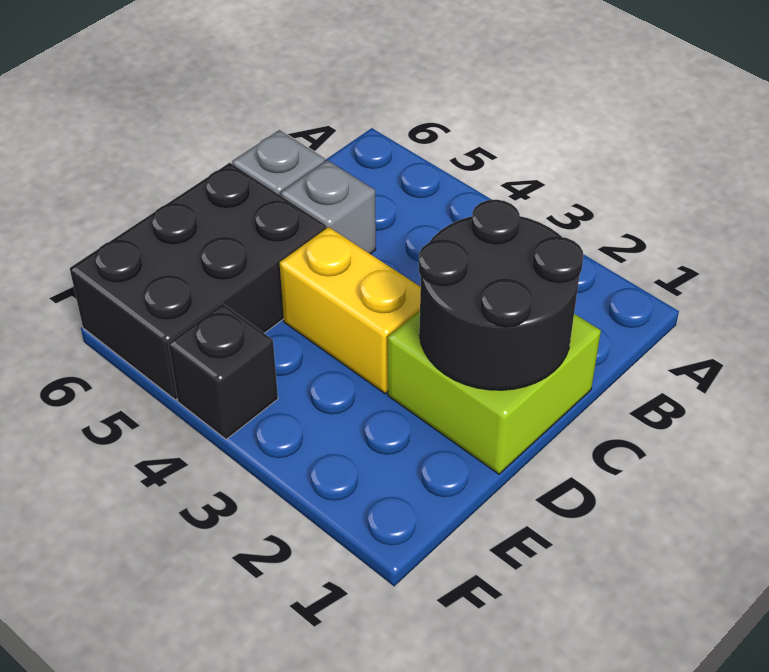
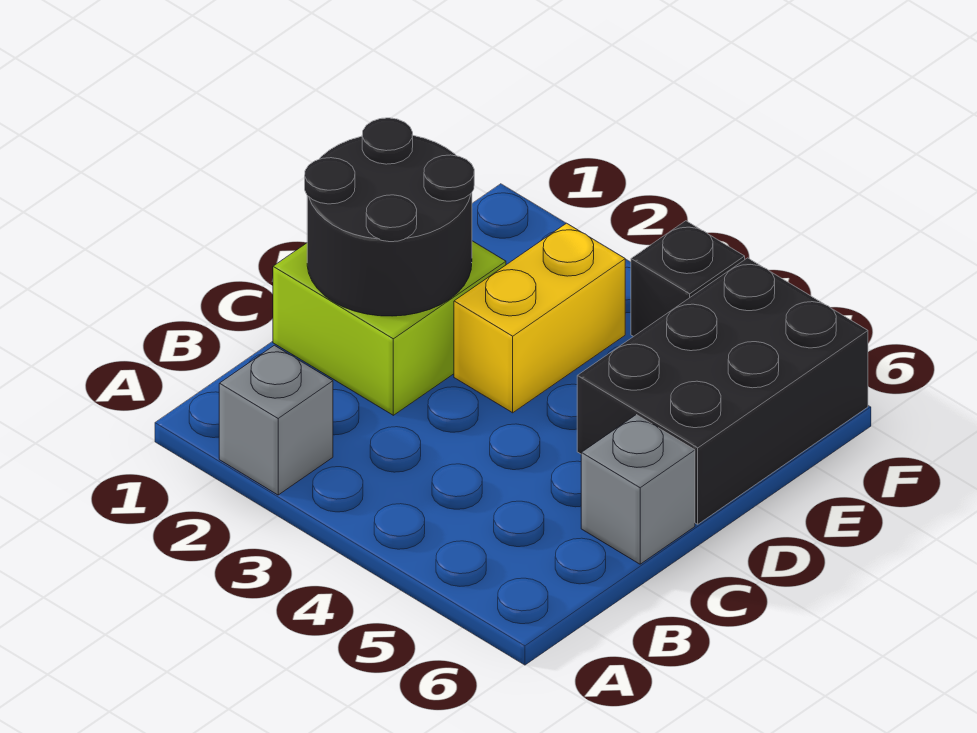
grey 1x1 brick [281,160,376,254] -> grey 1x1 brick moved to [219,345,333,495]
yellow 1x2 brick [280,227,421,394] -> yellow 1x2 brick turned to [454,223,625,413]

